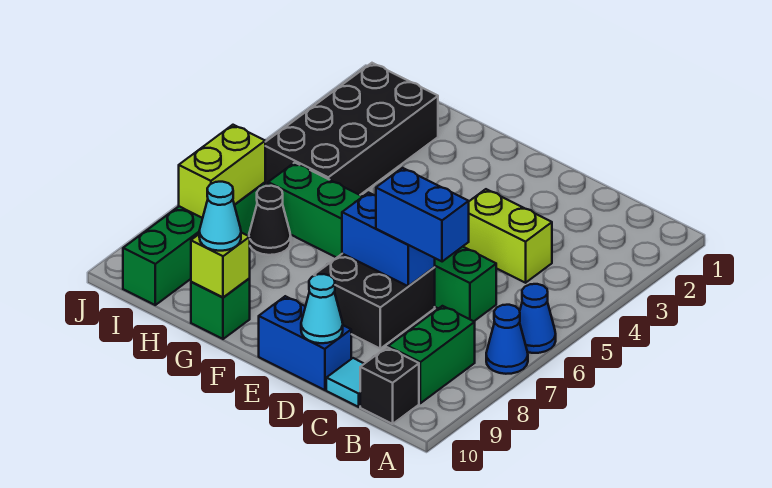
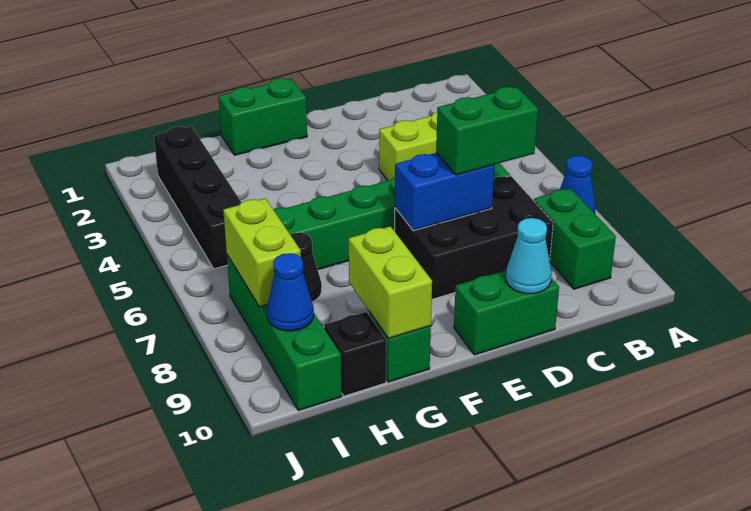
blue 1x1 cone [520,284,556,353] -> blue 1x1 cone moved to [267,253,314,331]
black 1x1 brick [360,347,419,424] -> black 1x1 brick moved to [324,312,386,396]
blue 1x2 brick [376,168,469,262] -> green 1x2 brick [436,87,538,175]
cyan 1x1 tile [326,358,364,407] -> none
black 2x2 brick [314,254,435,349] -> black 2x3 brick [395,176,553,299]
blue 1x2 brick [259,296,351,390] -> green 1x2 brick [454,270,559,355]
none -> green 1x2 brick [218,78,307,155]
lime 1x1 brick [191,233,250,297] -> lime 1x2 brick [349,226,432,339]
cyan 1x1 cone [199,182,241,251] -> none
black 2x4 brick [265,63,438,195] -> black 1x4 brick [154,126,241,269]

